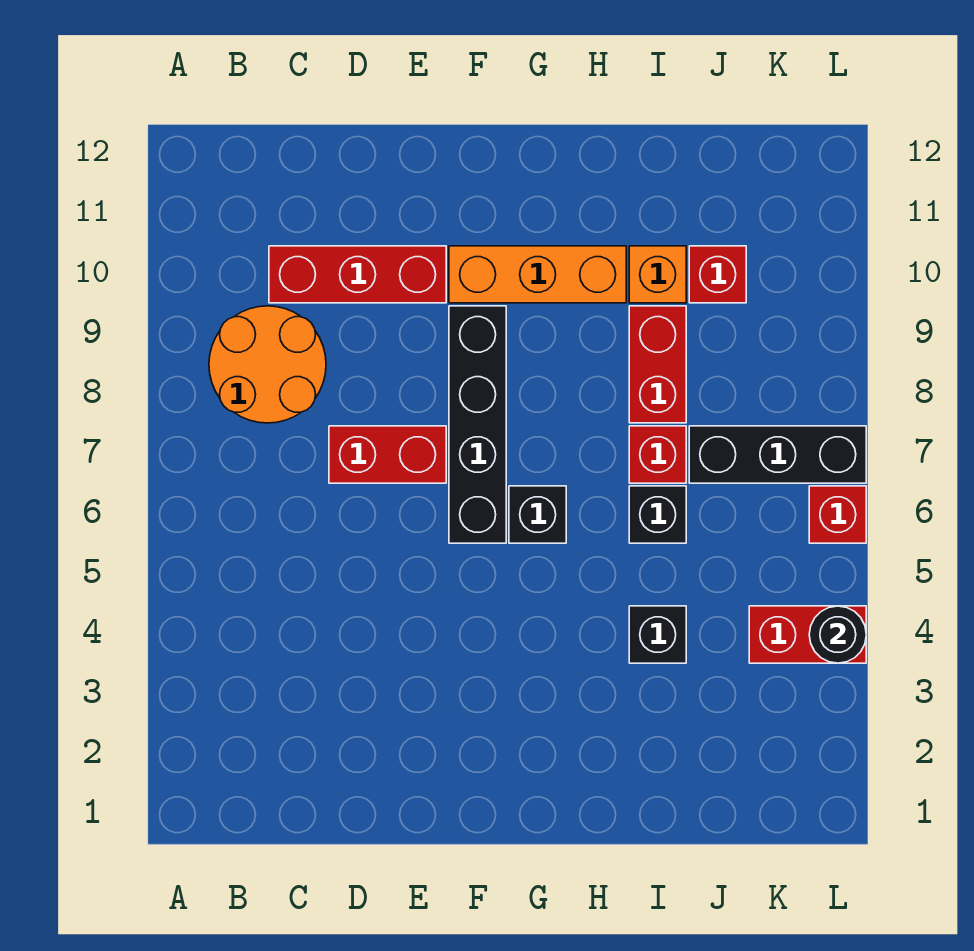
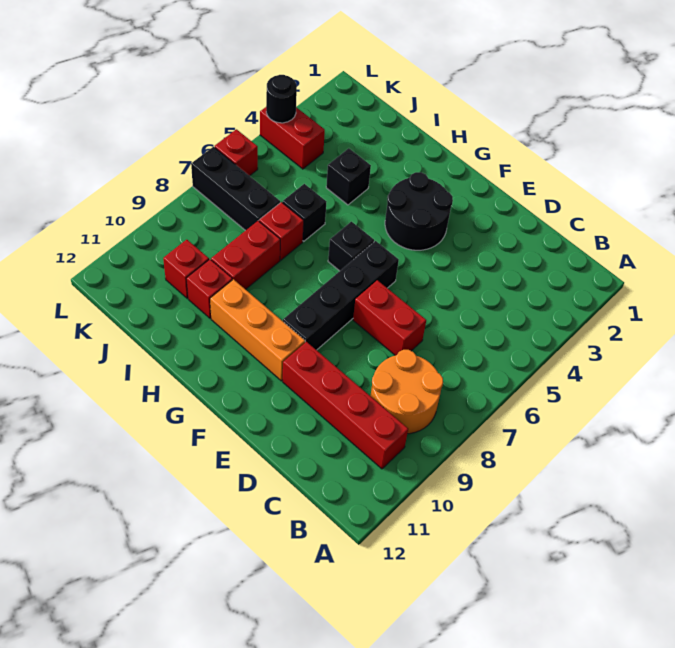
red 1x3 brick [269,246,446,303] -> red 1x4 brick [283,342,408,469]
none -> black 2x2 round brick [385,172,453,250]
orange 1x1 brick [629,246,686,303] -> red 1x1 brick [186,259,232,318]

